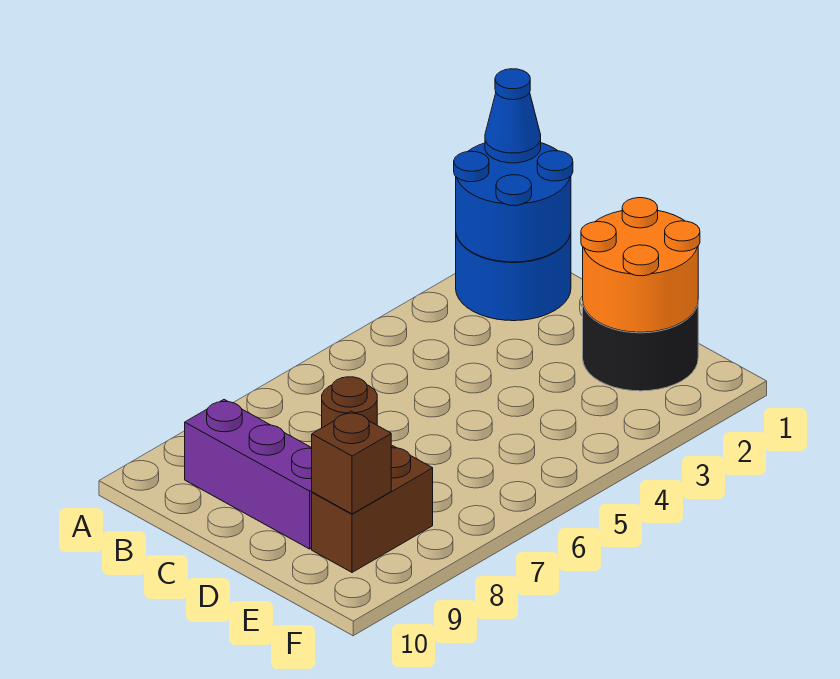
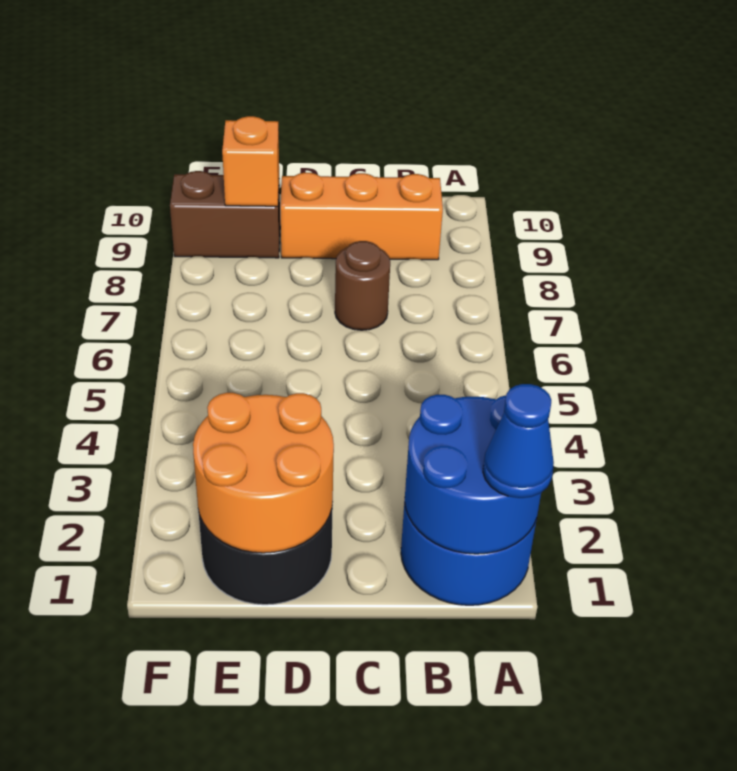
purple 1x3 brick [185,400,312,549] -> orange 1x3 brick [281,173,443,260]
brown 1x2 brick [312,446,433,572] -> brown 1x2 brick turned to [170,171,280,258]
brown 1x1 brick [312,411,391,514] -> orange 1x1 brick [222,116,279,206]

